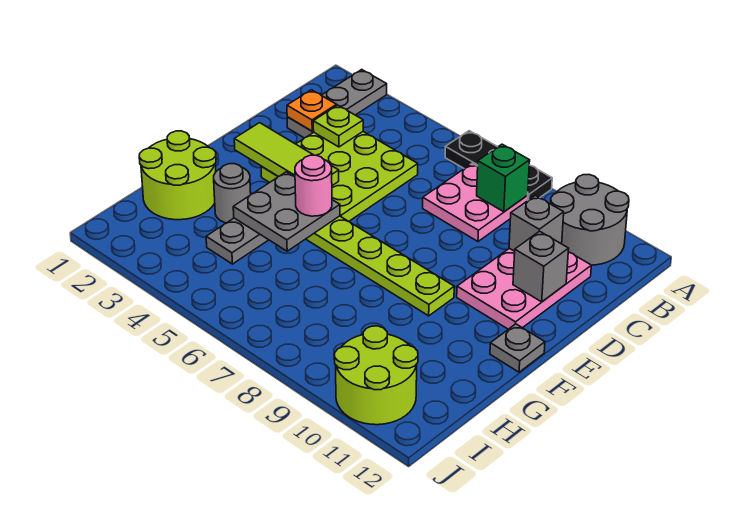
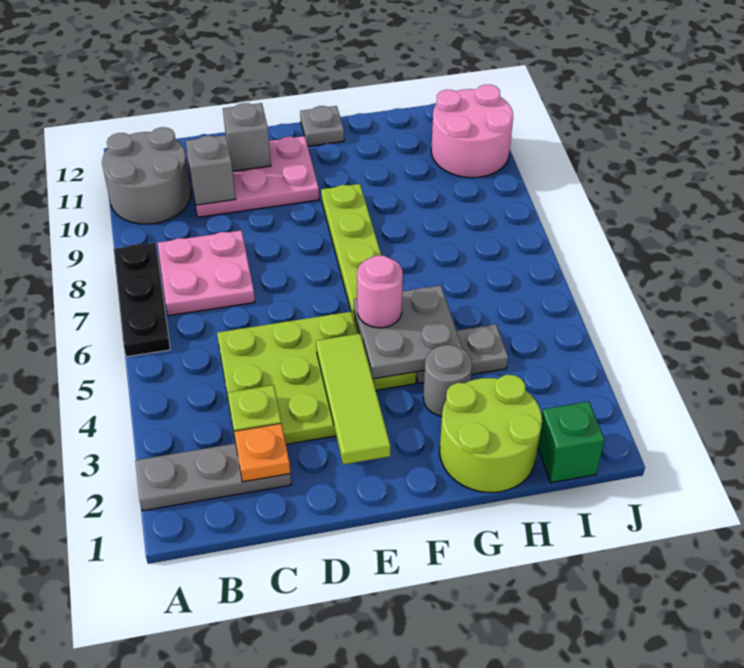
green 1x1 brick [477,144,530,212] -> green 1x1 brick moved to [538,401,605,483]
lime 2x2 round brick [335,326,418,425] -> pink 2x2 round brick [431,85,513,178]

